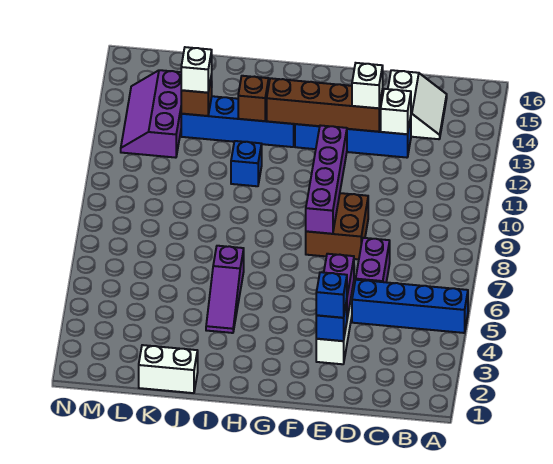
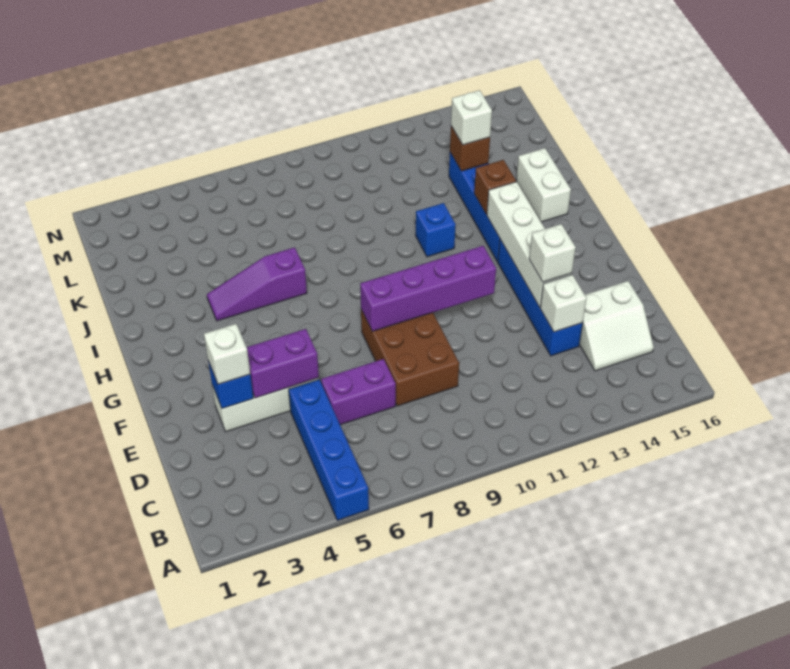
blue 1x1 brick [316,272,347,318] -> white 1x1 brick [204,324,250,384]
brown 2x2 brick [306,193,368,259] -> brown 2x3 brick [361,309,459,406]
brown 1x4 brick [267,78,383,132] -> white 1x4 brick [487,182,572,307]
white 1x2 brick [139,345,198,393] -> white 1x2 brick moved to [516,148,571,222]
purple 2x3 slope [121,70,181,158] -> none

